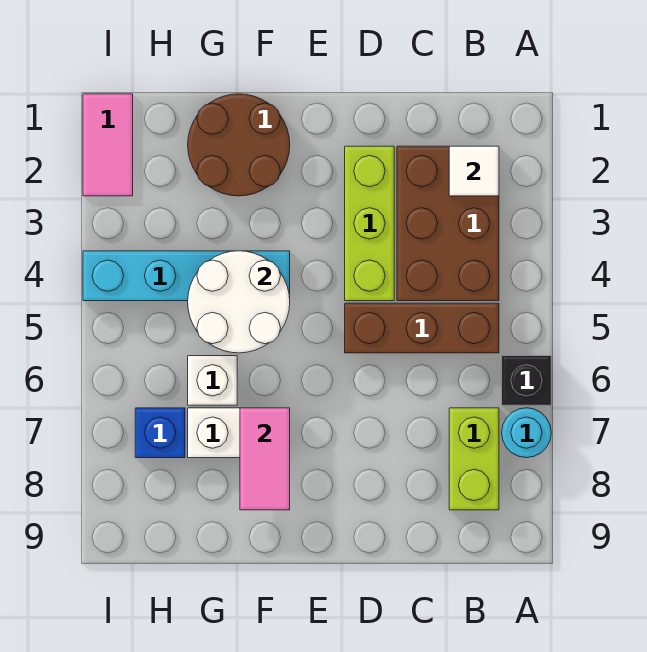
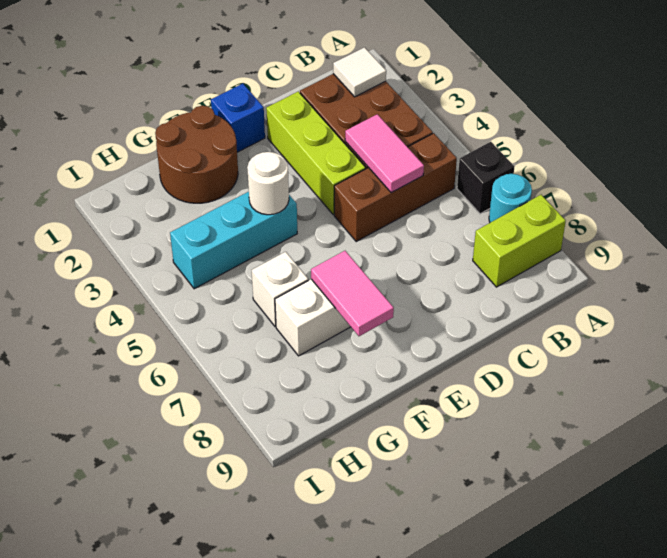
lime 1x2 brick [449,408,499,510] -> lime 1x2 brick turned to [473,195,566,287]
cyan 1x4 brick [83,251,290,301] -> cyan 1x3 brick [170,192,297,289]
white 2x2 round brick [188,251,290,353] -> white 1x1 round brick [247,152,289,215]
blue 1x1 brick [135,408,185,458] -> blue 1x1 brick moved to [211,84,265,152]
pink 1x2 tile [83,94,133,196] -> pink 1x2 tile moved to [345,114,424,193]

